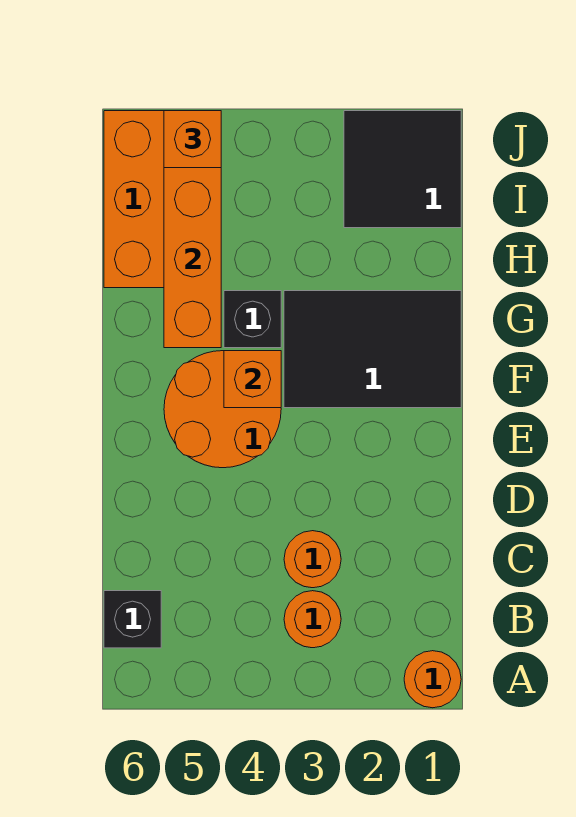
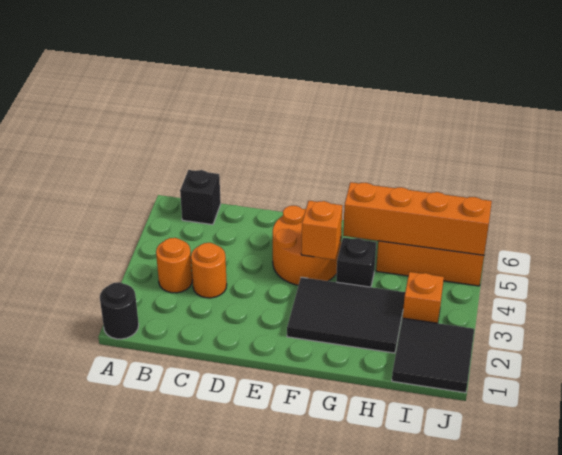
orange 1x1 round brick [404,651,461,708] -> black 1x1 round brick [100,282,139,339]
black 2x3 tile [284,291,461,408] -> black 2x3 tile turned to [287,277,405,353]
orange 1x1 brick [164,111,221,168] -> orange 1x1 brick moved to [403,272,444,323]

